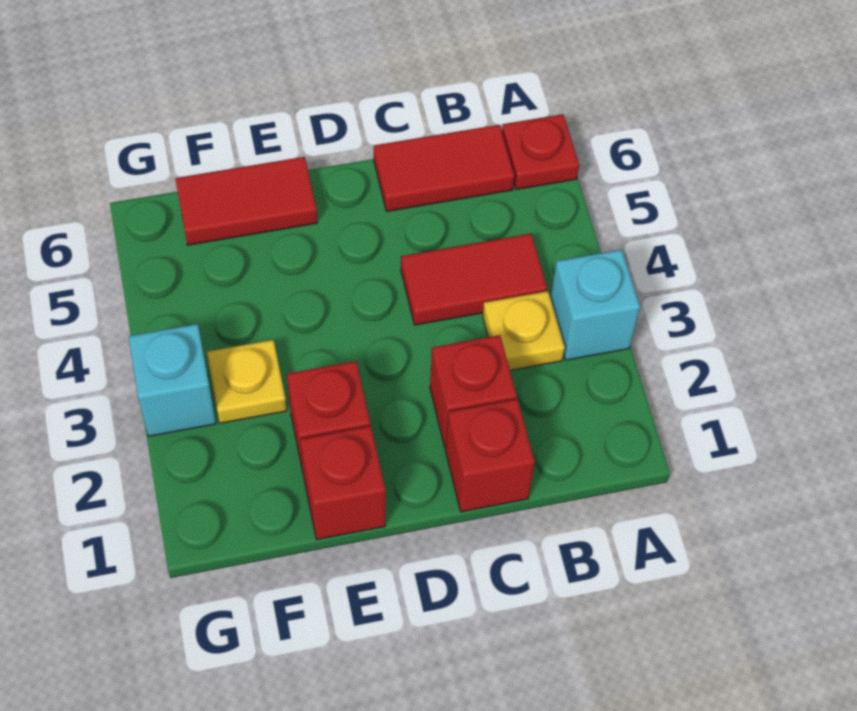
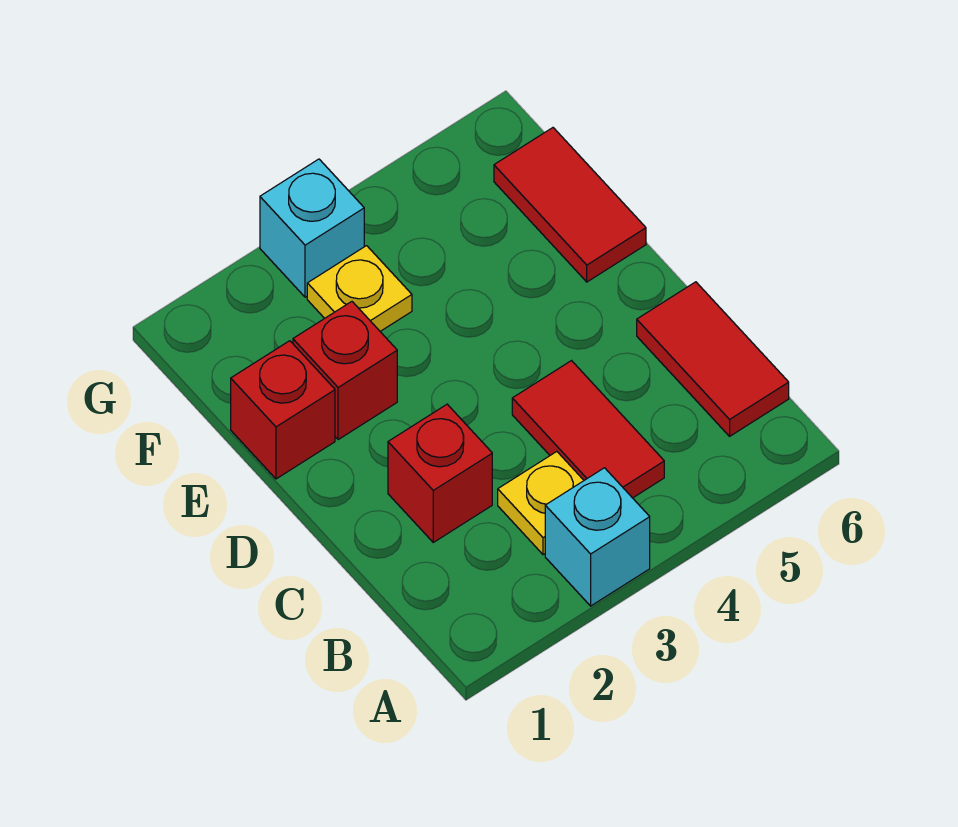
red 1x1 plate [502,114,579,190] -> none
red 1x1 brick [445,399,535,512] -> none

